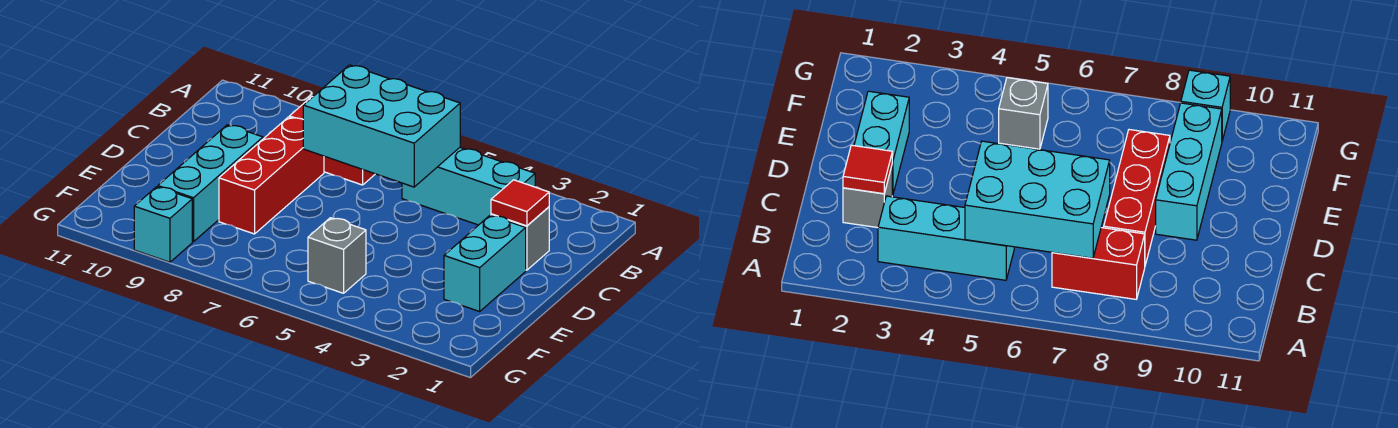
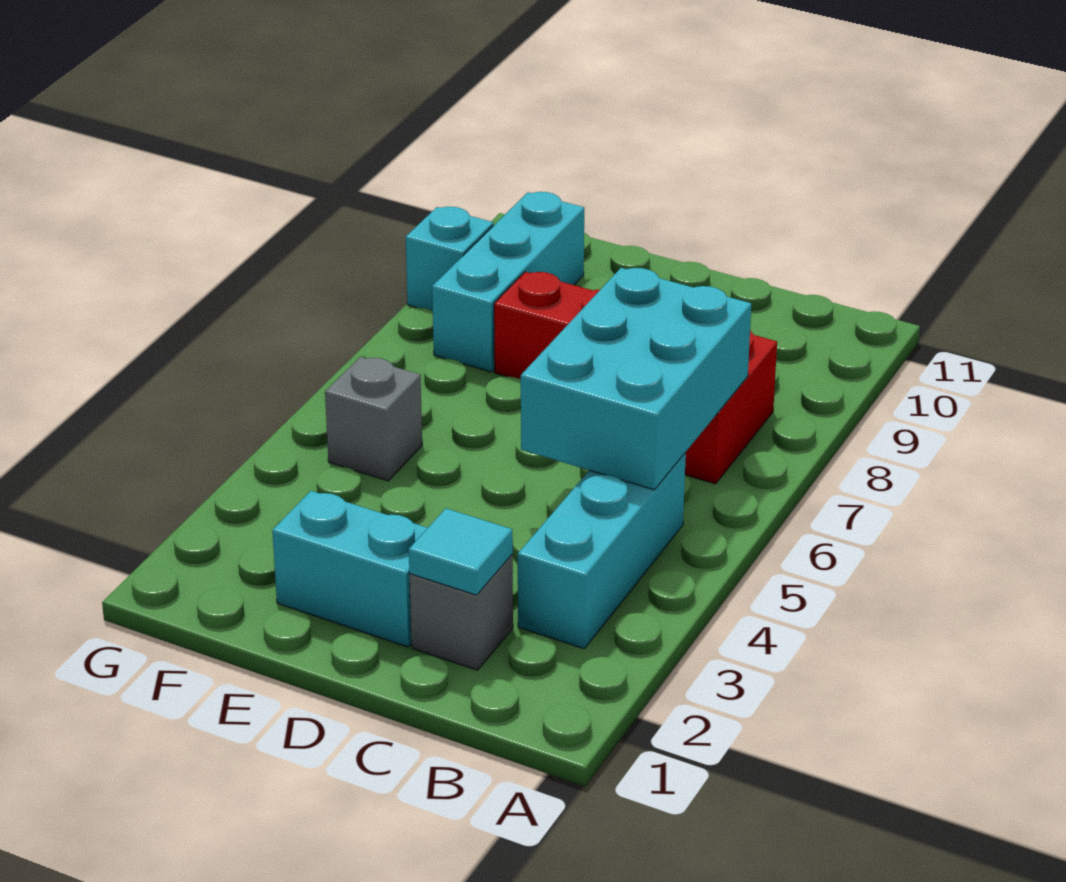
red 1x1 tile [491,180,549,226] -> cyan 1x1 tile [409,508,513,595]
cyan 1x3 brick [158,125,263,242] -> cyan 1x3 brick turned to [432,192,584,372]

